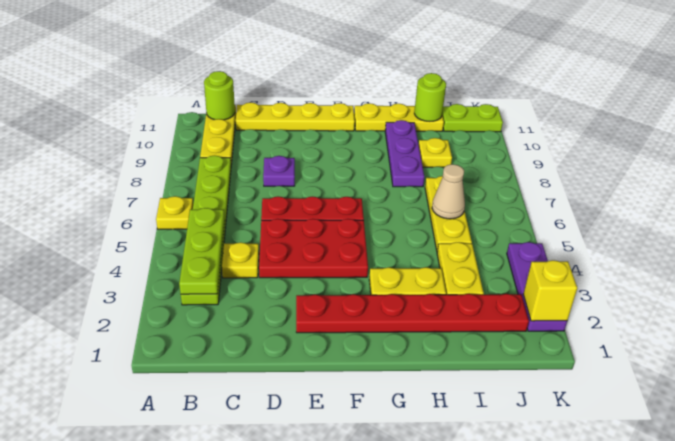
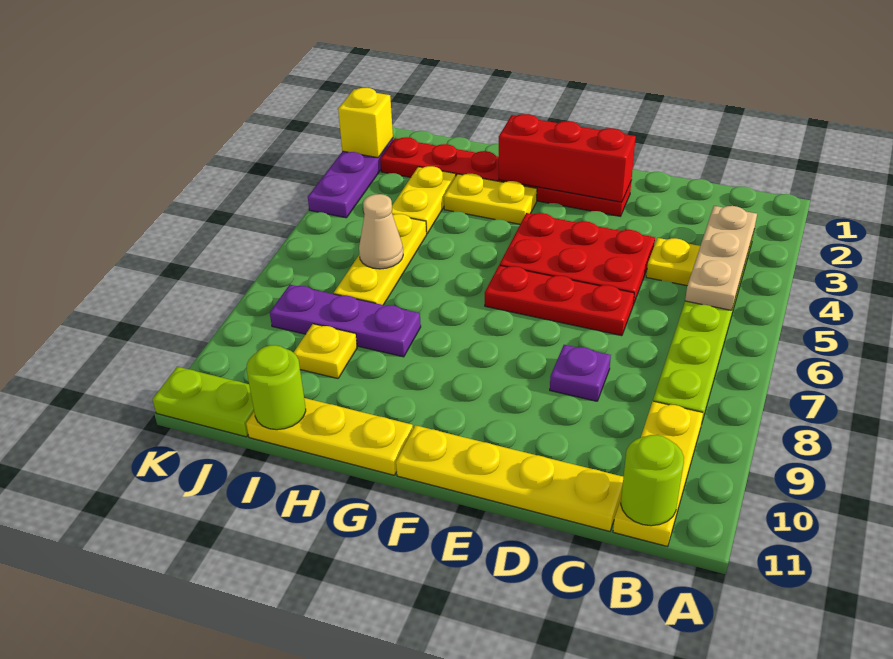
yellow 1x1 plate [156,196,193,229] -> none
lime 1x3 plate [179,208,225,294] -> tan 1x3 plate [685,206,757,310]
none -> red 1x3 brick [499,114,636,202]
purple 1x3 plate [385,120,424,187] -> purple 1x3 plate turned to [270,285,421,357]

